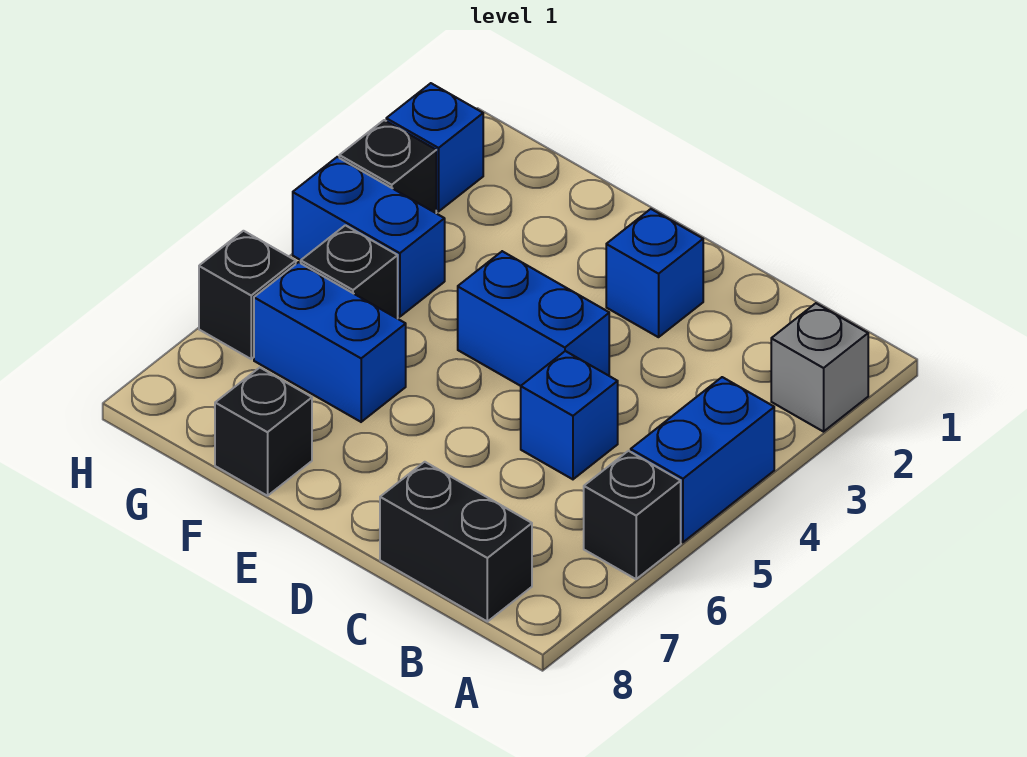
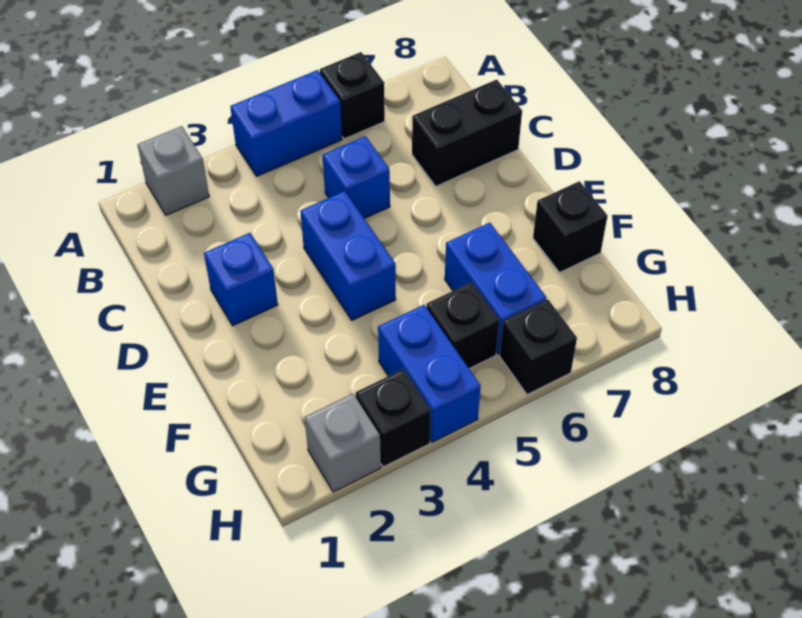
black 1x2 brick [380,462,532,622] -> black 1x2 brick turned to [412,80,522,186]
blue 1x1 brick [386,83,483,211] -> grey 1x1 brick [304,394,381,492]

